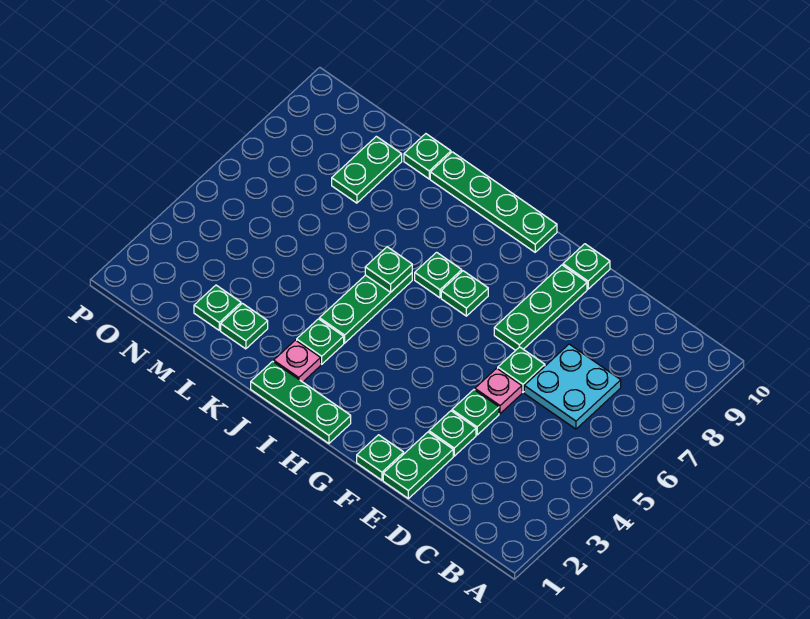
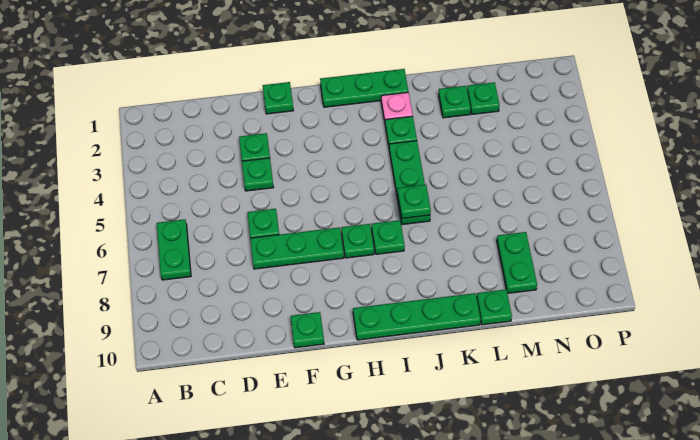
cyan 2x2 plate [524,344,621,429] -> none
green 1x2 plate [383,432,453,499] -> green 1x2 plate moved to [157,219,191,280]
pink 1x1 plate [475,368,522,414] -> none
green 1x3 plate [494,265,587,350] -> green 1x3 plate turned to [250,227,344,269]

